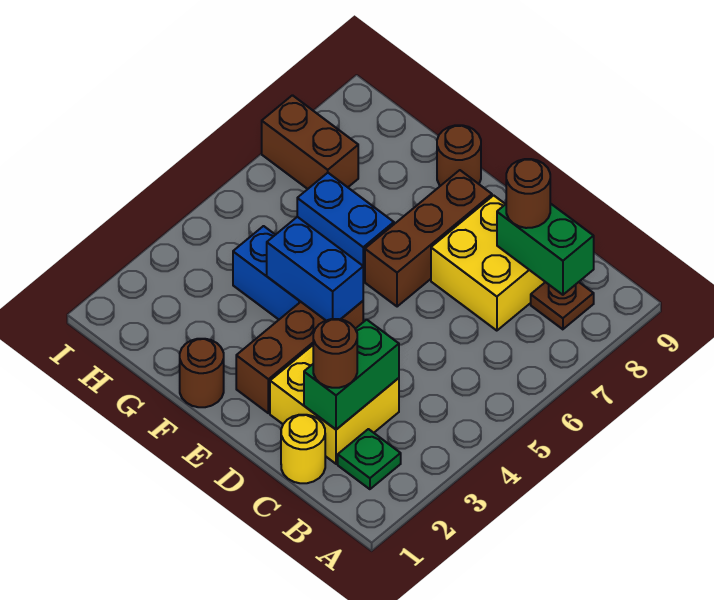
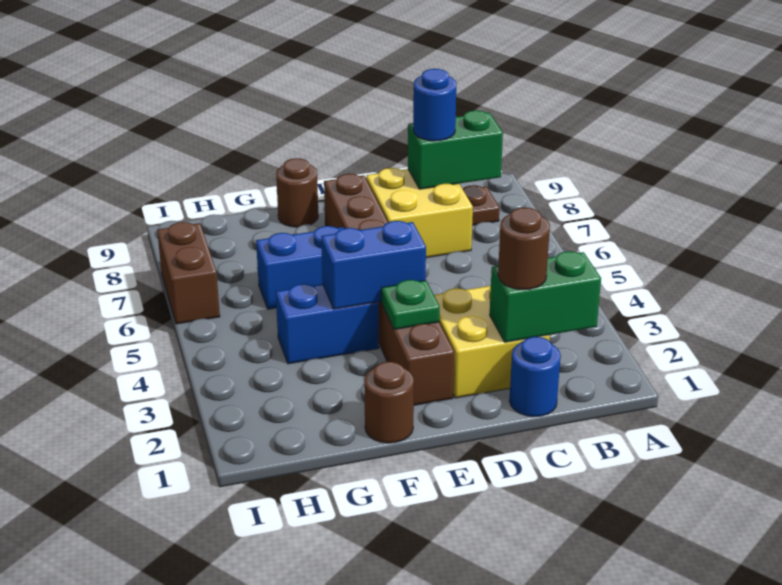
green 1x1 plate [338,429,401,489] -> green 1x1 plate moved to [381,280,440,329]
yellow 1x1 round brick [281,415,325,483] -> blue 1x1 round brick [509,337,561,417]
green 1x2 brick [304,320,399,429] -> green 1x2 brick turned to [490,251,601,342]
brown 1x1 round brick [506,159,550,228] -> blue 1x1 round brick [413,69,457,141]
brown 1x2 brick [262,95,358,189] -> brown 1x2 brick turned to [157,222,220,324]

